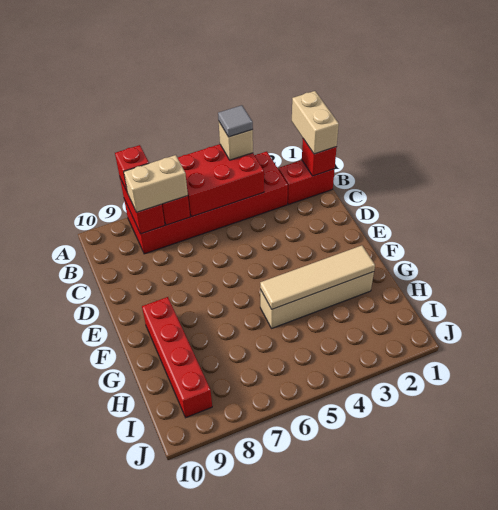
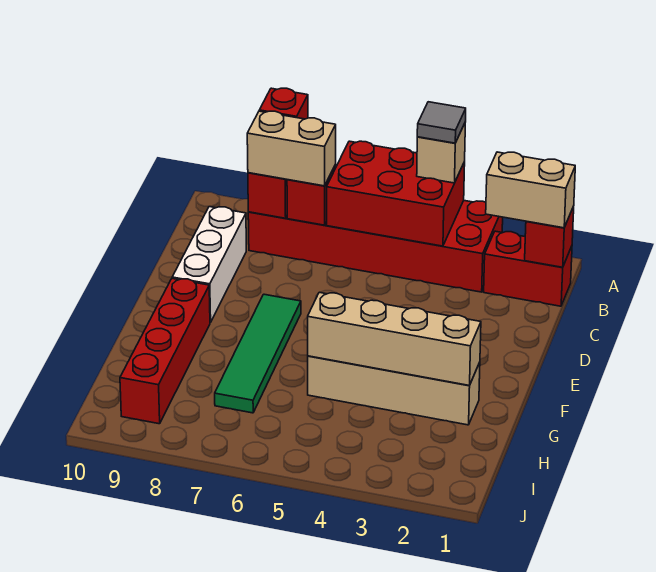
tan 1x2 brick [292,91,339,154] -> tan 1x2 brick turned to [486,152,575,228]
none -> white 1x3 brick [172,207,246,323]
none -> green 1x4 tile [215,294,301,413]
tan 1x4 tile [260,245,375,309] -> tan 1x4 brick [308,292,481,386]

